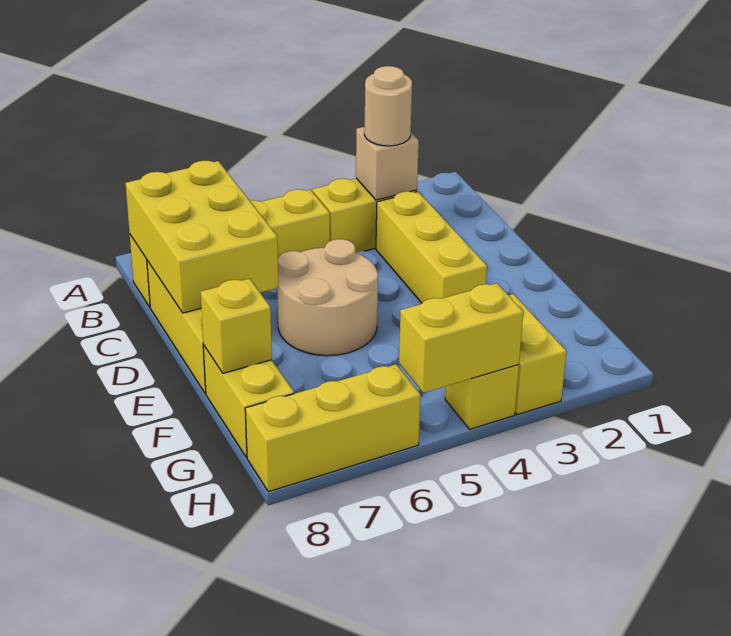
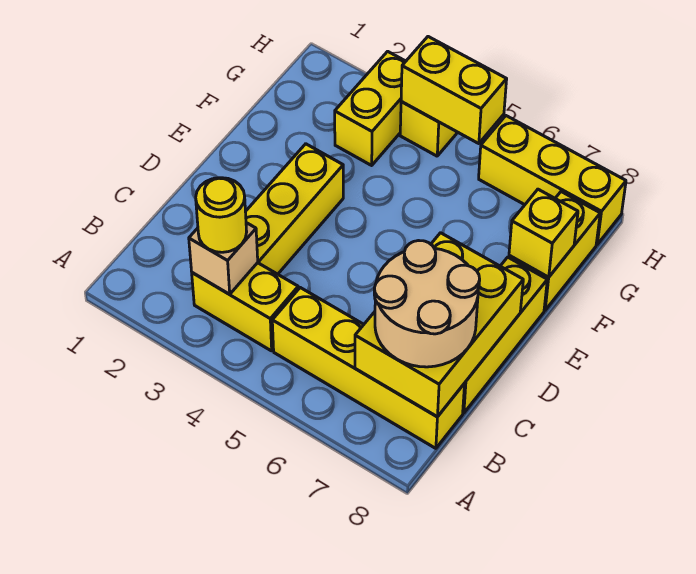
tan 1x1 round brick [364,66,412,146] -> yellow 1x1 round brick [196,178,247,252]
tan 2x2 round brick [277,239,378,356] -> tan 2x2 round brick moved to [374,241,480,367]

